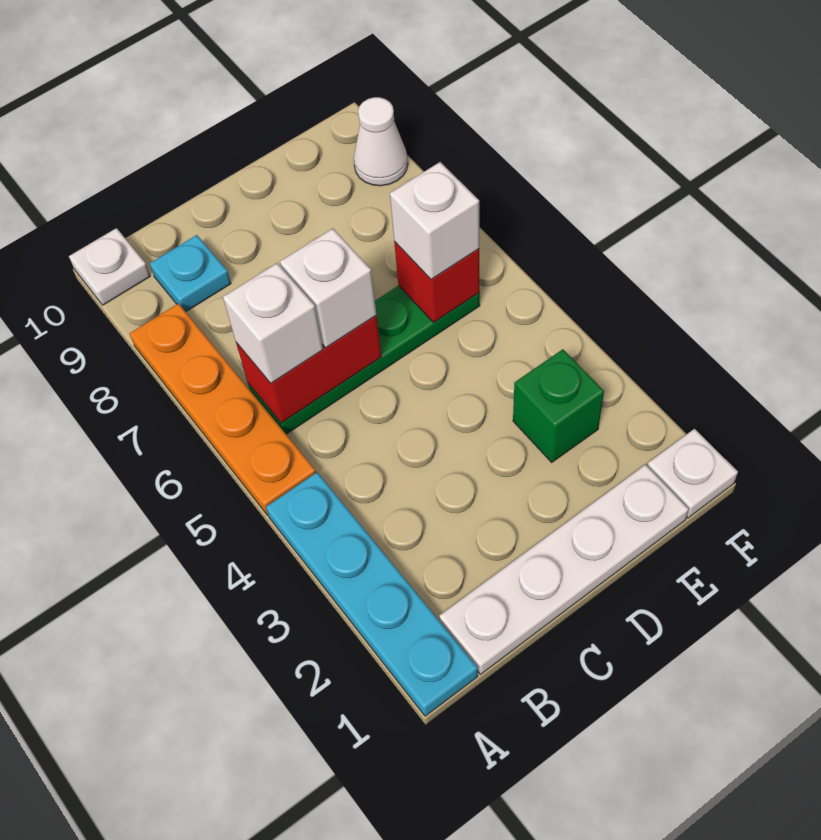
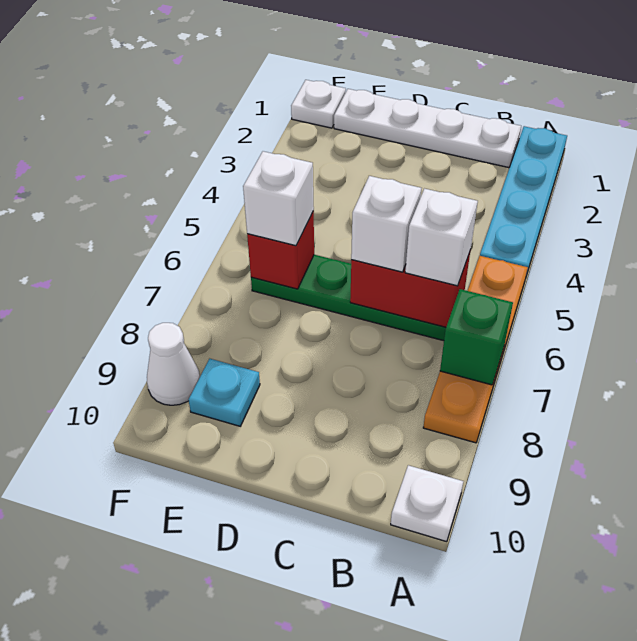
cyan 1x1 plate [150,235,231,312] -> cyan 1x1 plate moved to [189,359,260,426]
green 1x1 brick [513,349,604,462] -> green 1x1 brick moved to [440,289,513,385]

